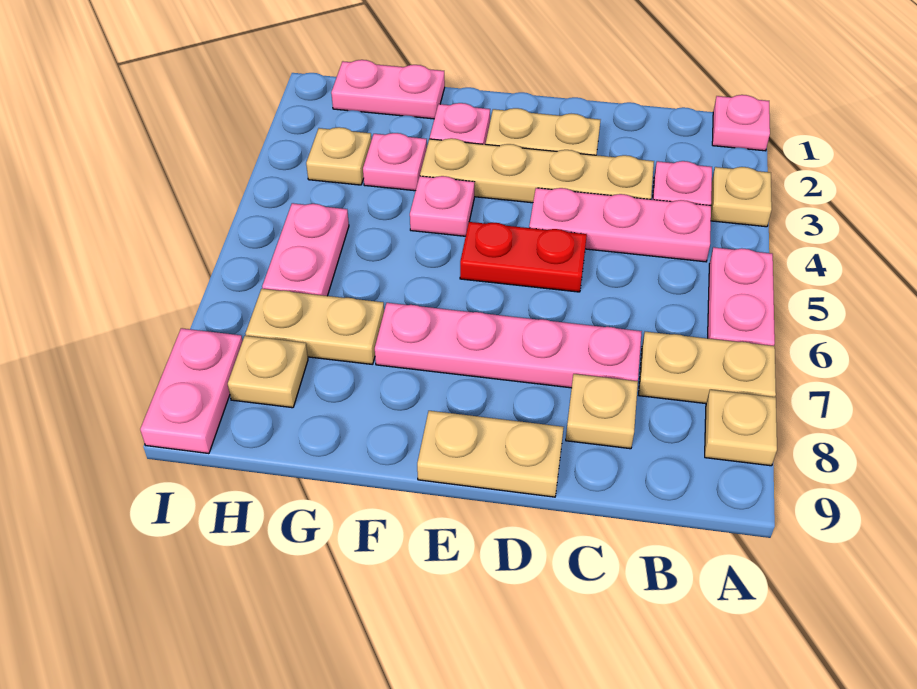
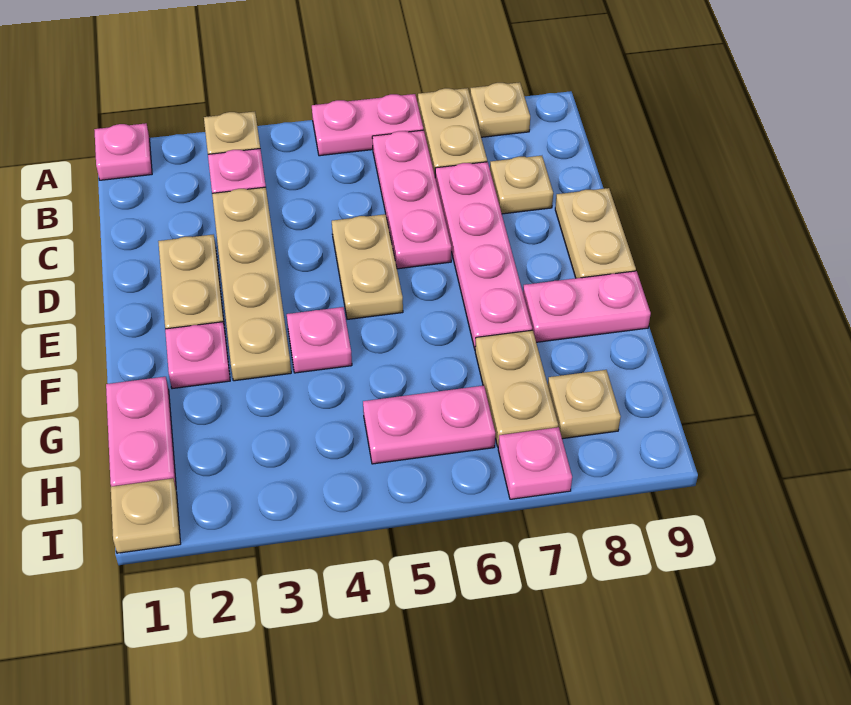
pink 1x3 plate [529,188,711,262] -> pink 1x3 plate moved to [372,130,451,269]
red 1x2 plate [460,222,587,292] -> tan 1x2 plate [332,214,403,319]
pink 1x1 plate [363,133,427,191] -> pink 1x1 plate moved to [498,427,572,499]
tan 1x1 plate [306,127,371,185] -> tan 1x1 plate moved to [111,478,181,553]
pink 1x2 plate [140,328,243,454] -> pink 1x2 plate moved to [523,271,651,342]

